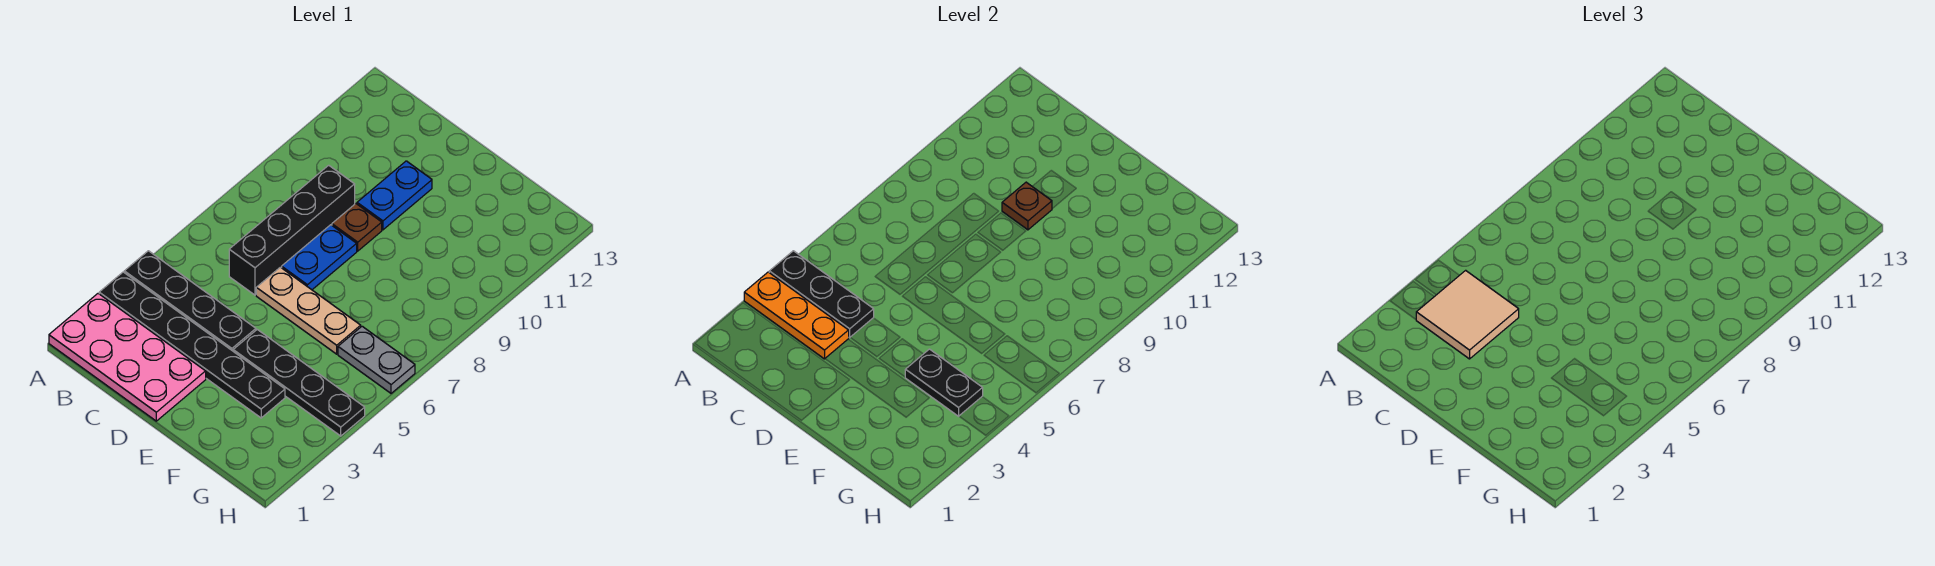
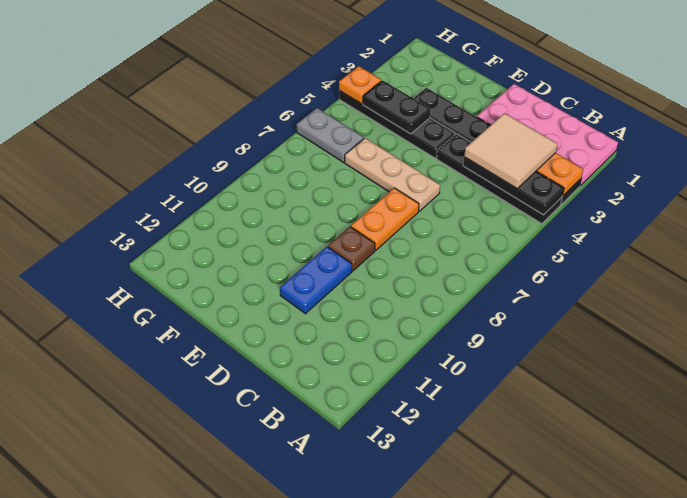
black 1x4 brick [229,165,355,295] -> none
blue 1x2 plate [282,225,357,290] -> orange 1x2 plate [351,188,419,250]
brown 1x1 plate [1002,182,1052,230] -> none
none -> orange 1x1 plate [339,66,381,104]

